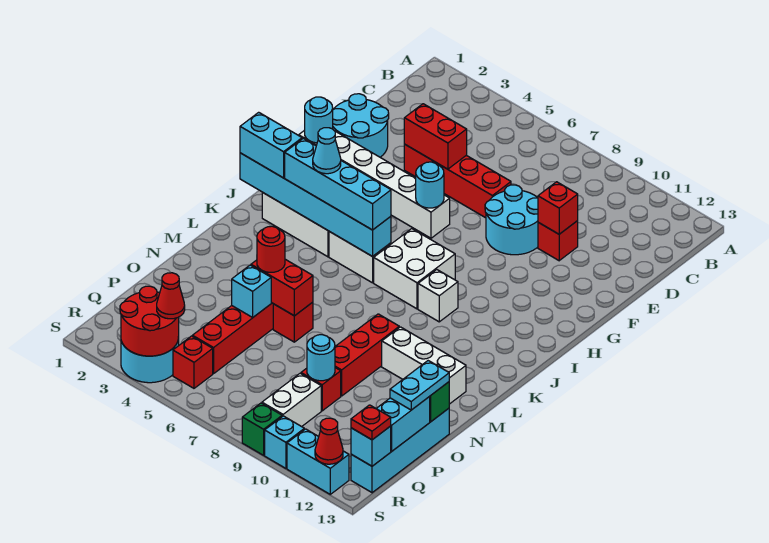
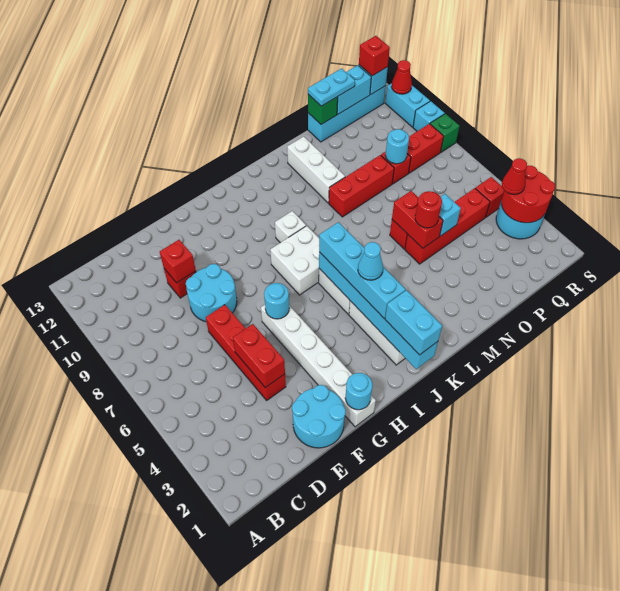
white 1x2 brick [262,373,321,427] -> red 1x2 brick [407,124,444,173]
red 1x1 plate [351,405,391,440] -> red 1x1 brick [359,36,390,76]

